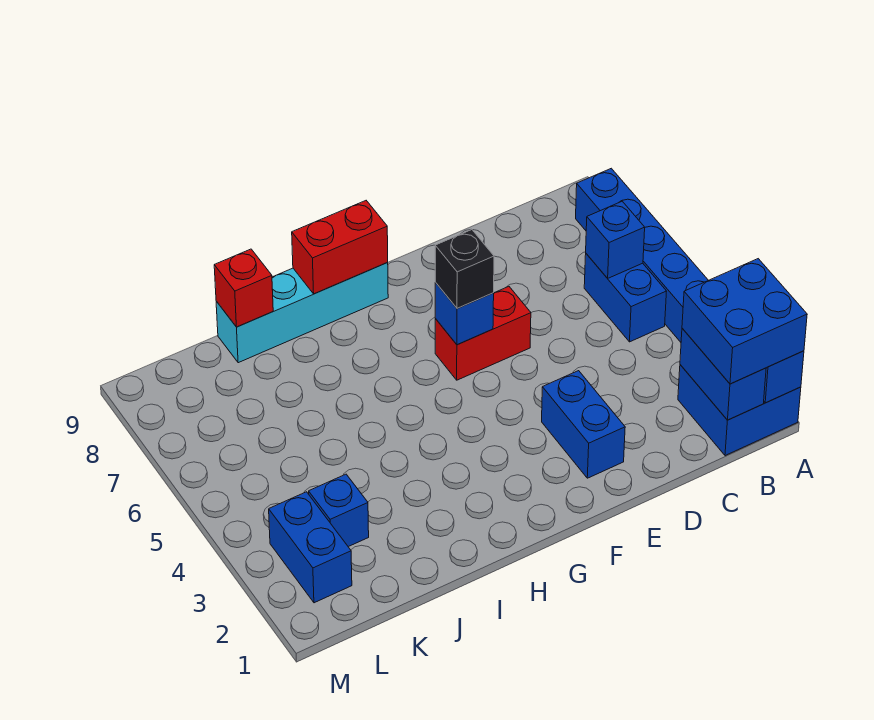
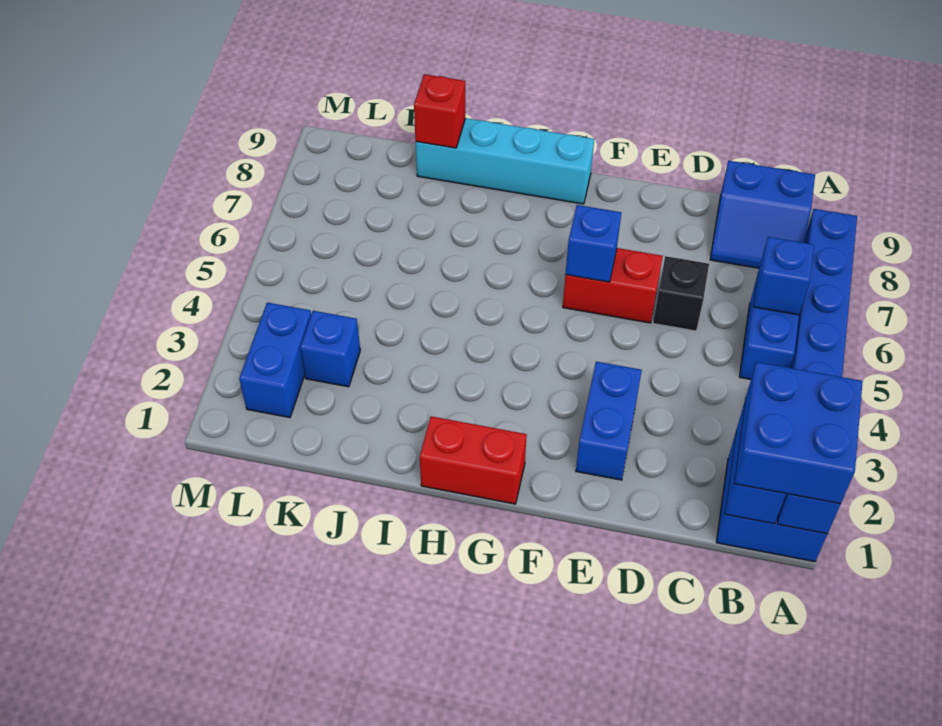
none -> blue 2x2 slope [710,161,815,268]
black 1x1 brick [435,229,494,309] -> black 1x1 brick moved to [653,256,709,331]
red 1x2 brick [292,201,388,294] -> red 1x2 brick moved to [420,416,527,504]

